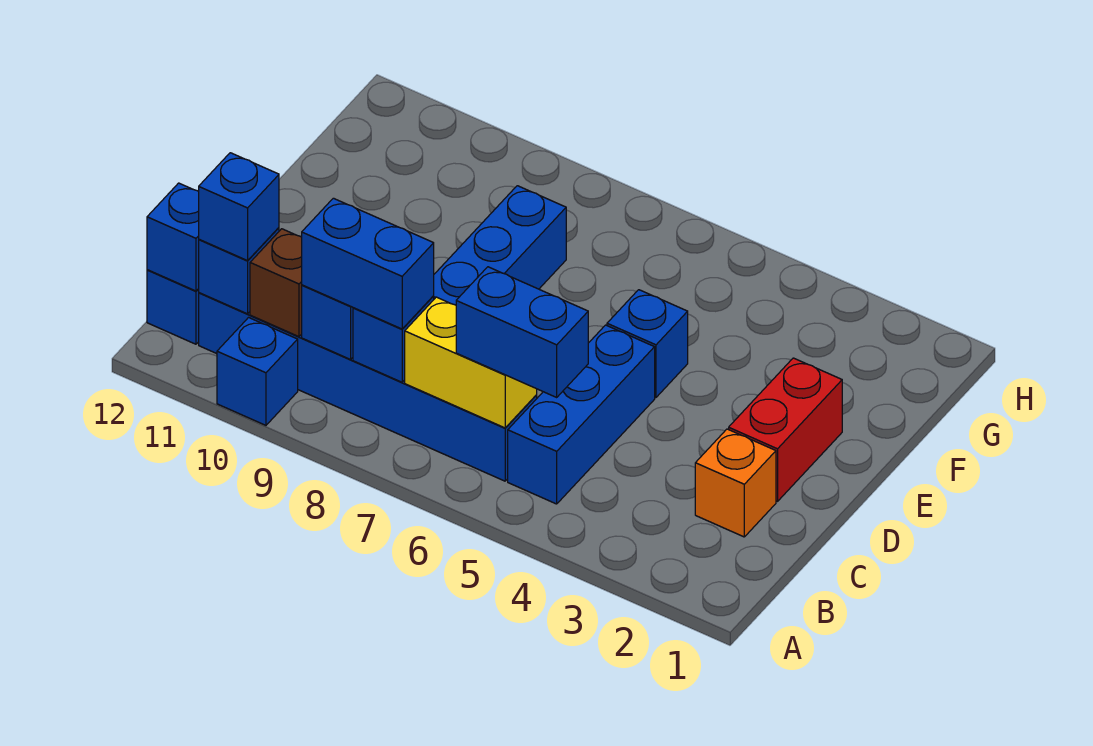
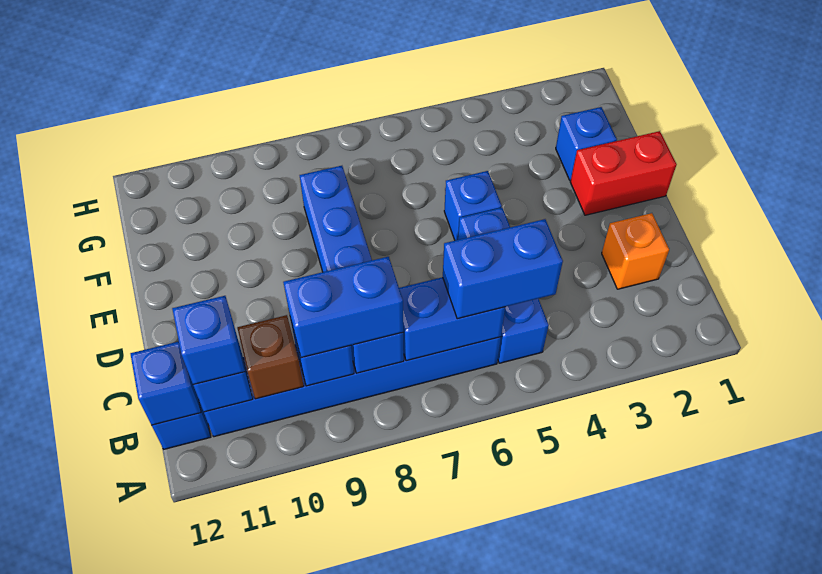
blue 1x1 brick [217,318,298,425] -> blue 1x1 brick moved to [556,107,617,180]
yellow 1x2 brick [405,297,537,428] -> blue 1x2 brick [399,277,505,361]
red 1x2 brick [729,358,842,501] -> red 1x2 brick turned to [570,131,677,215]

